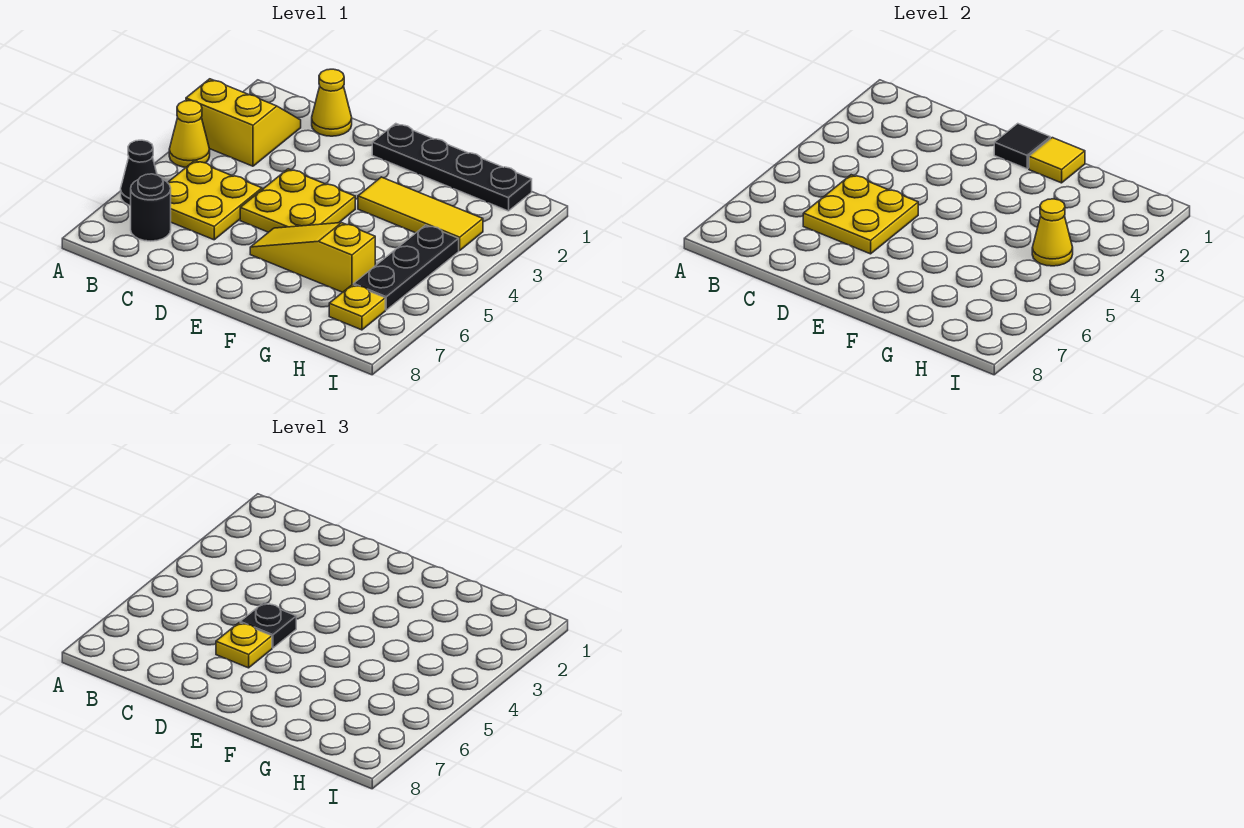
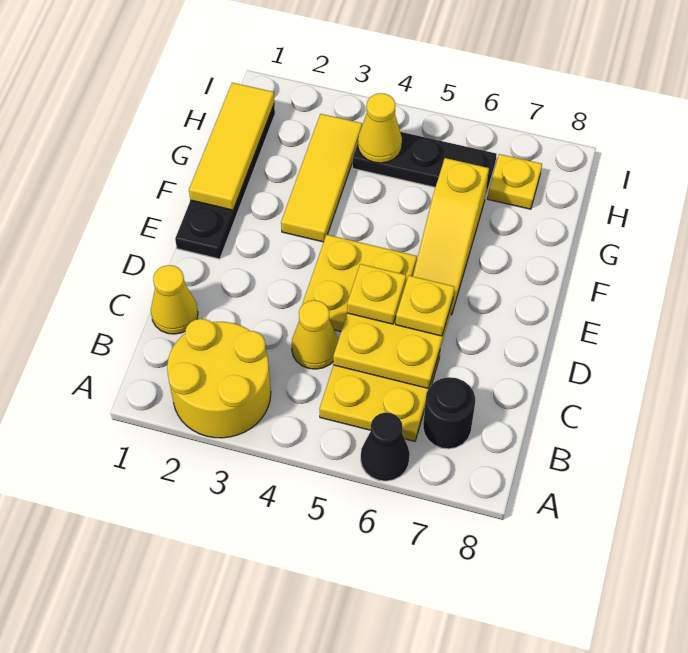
yellow 2x2 slope [186,79,301,166] -> yellow 2x2 round brick [167,319,271,438]
yellow 1x1 cone [169,101,210,167] -> yellow 1x1 cone moved to [291,300,338,369]
black 1x1 plate [240,603,296,648] -> yellow 1x1 plate [347,264,406,324]
black 1x1 tile [994,124,1050,169] -> none
yellow 1x1 tile [1029,138,1085,183] -> yellow 1x3 tile [189,83,274,210]

